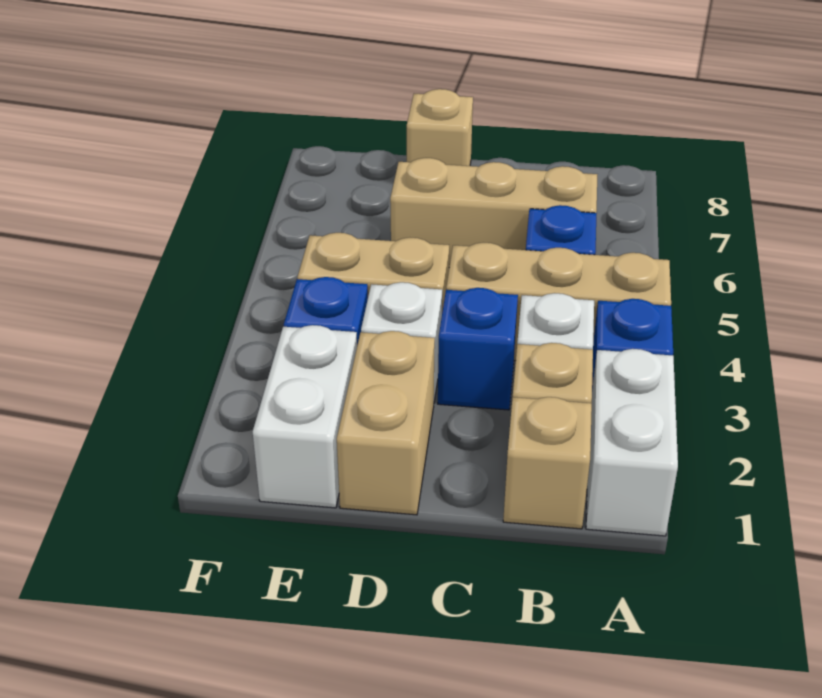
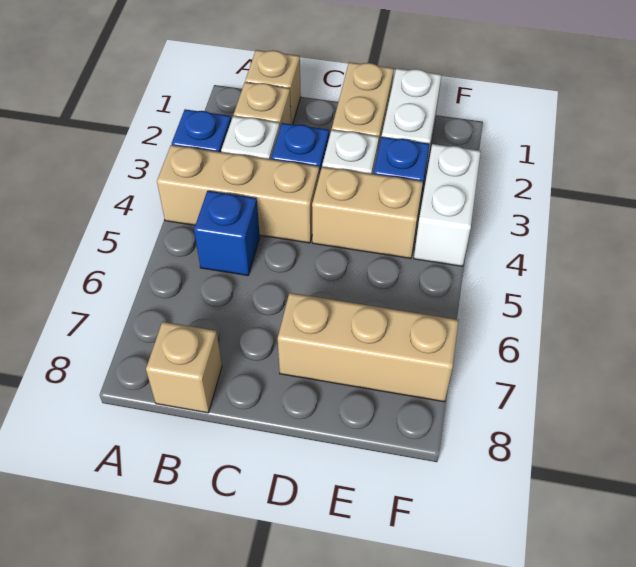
white 1x2 brick [586,349,678,536] -> white 1x2 brick moved to [414,144,481,266]
tan 1x3 brick [390,158,597,267] -> tan 1x3 brick moved to [278,293,459,402]
tan 1x1 brick [407,89,473,166] -> tan 1x1 brick moved to [146,322,222,413]

